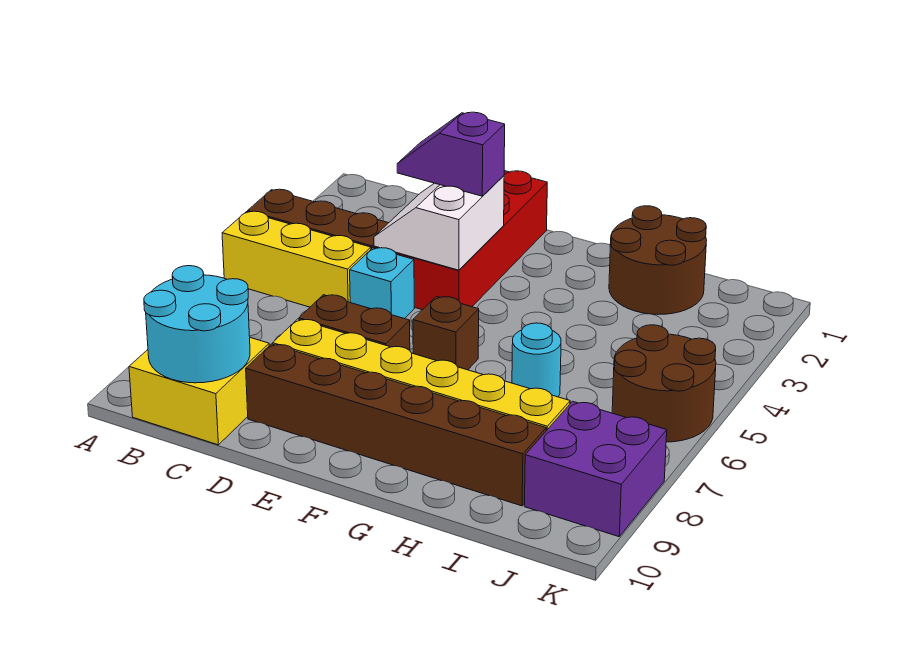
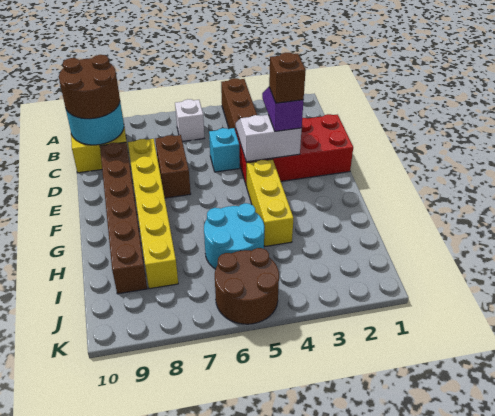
yellow 1x3 brick [222,211,371,307] -> yellow 1x3 brick moved to [247,159,293,246]
none -> white 1x1 brick [175,99,204,141]
brown 1x1 brick [413,296,479,370] -> brown 1x1 brick moved to [269,53,306,103]
brown 2x2 round brick [609,206,707,314] -> brown 2x2 round brick moved to [59,55,120,119]
cyan 1x1 round brick [512,323,561,397] -> cyan 2x2 round brick [204,203,264,269]
purple 2x2 brick [524,401,667,537] -> none

